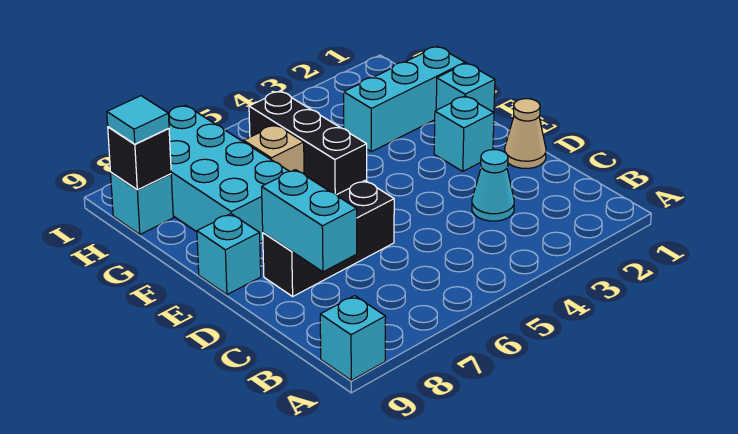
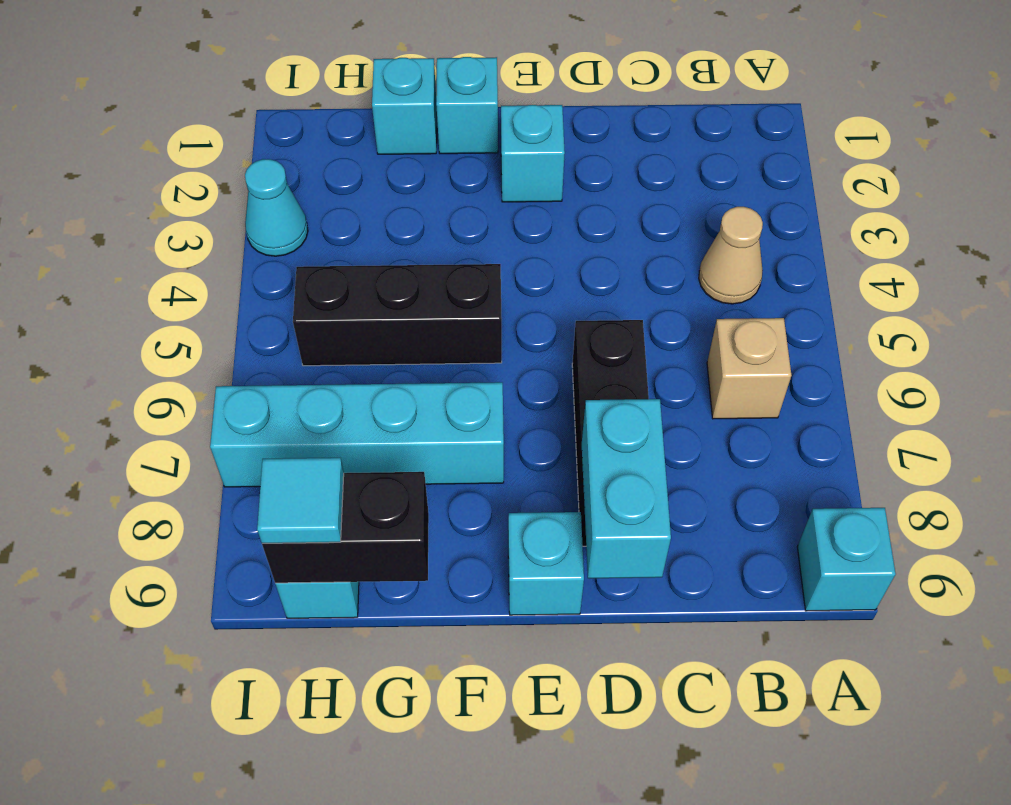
cyan 1x1 cone [472,150,514,221] -> cyan 1x1 cone moved to [245,159,308,256]
cyan 1x2 brick [262,170,357,272] -> cyan 1x2 brick turned to [582,399,671,578]
tan 1x1 cone [505,99,546,168] -> tan 1x1 cone moved to [699,207,763,304]
cyan 2x4 brick [168,105,289,242] -> cyan 1x4 brick [210,382,504,487]
cyan 1x3 brick [344,47,465,152] -> cyan 1x1 brick [372,58,437,154]
tan 1x1 brick [244,125,304,174] -> tan 1x1 brick moved to [707,318,792,419]
black 1x1 brick [108,127,171,190] -> black 1x2 brick [262,472,429,583]

